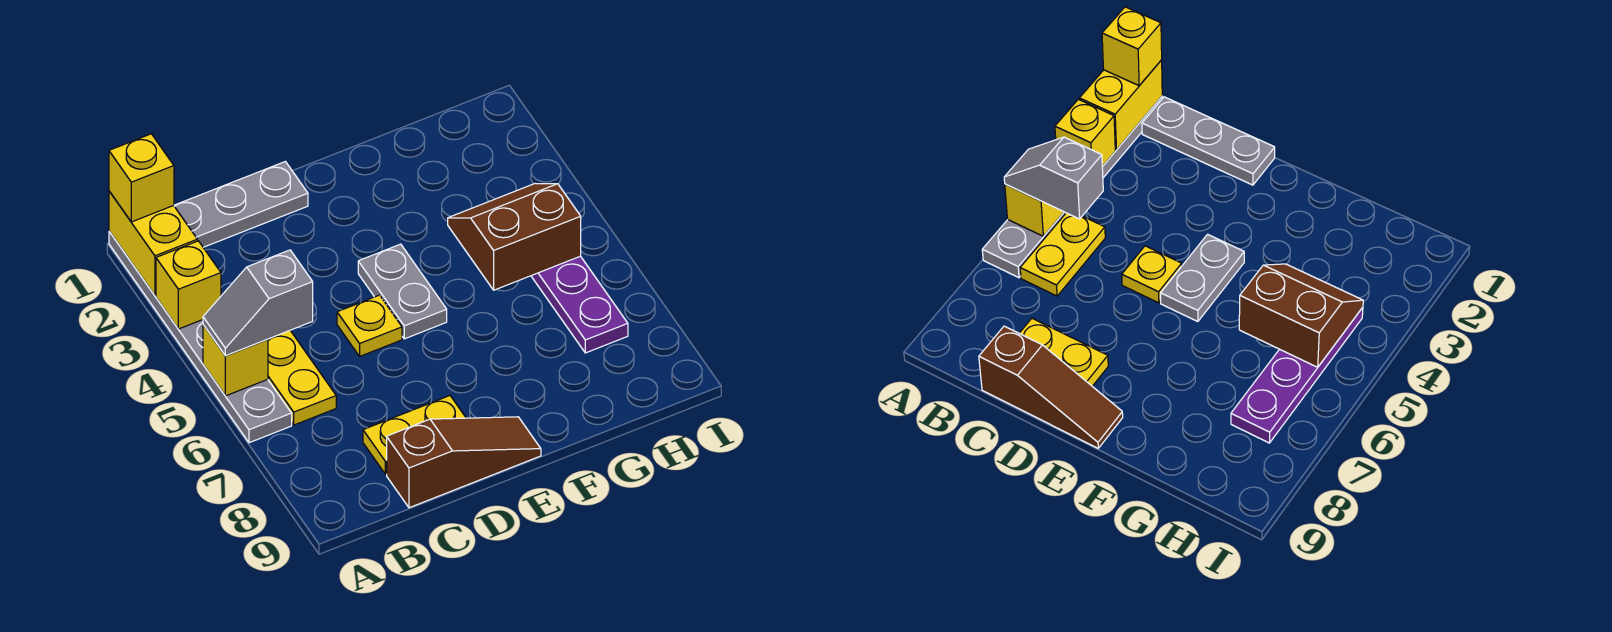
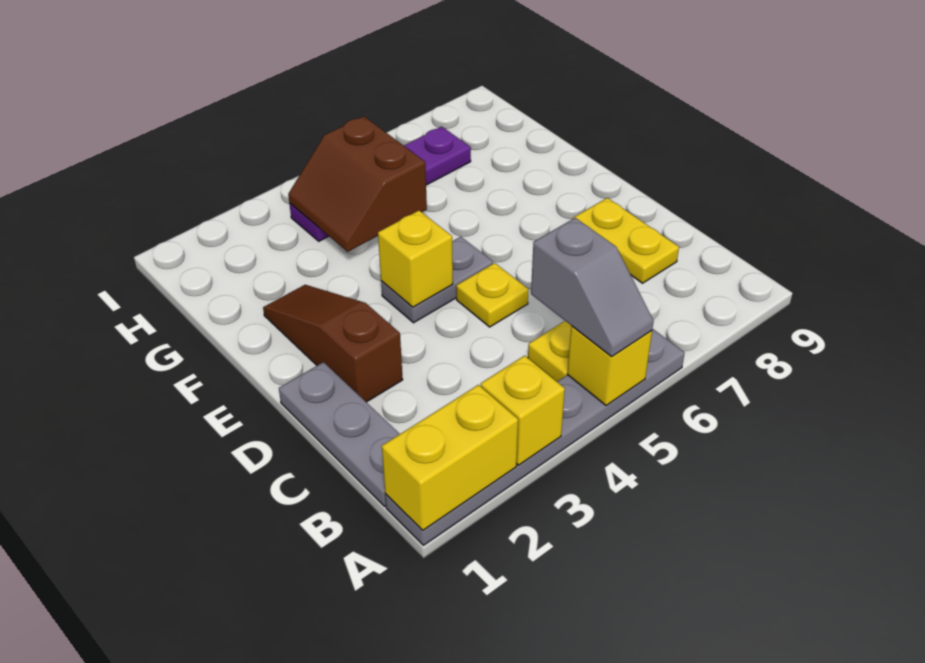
yellow 1x1 brick [109,134,174,222] -> yellow 1x1 brick moved to [378,210,453,307]
brown 1x3 slope [387,417,541,508] -> brown 1x3 slope moved to [263,285,403,402]

